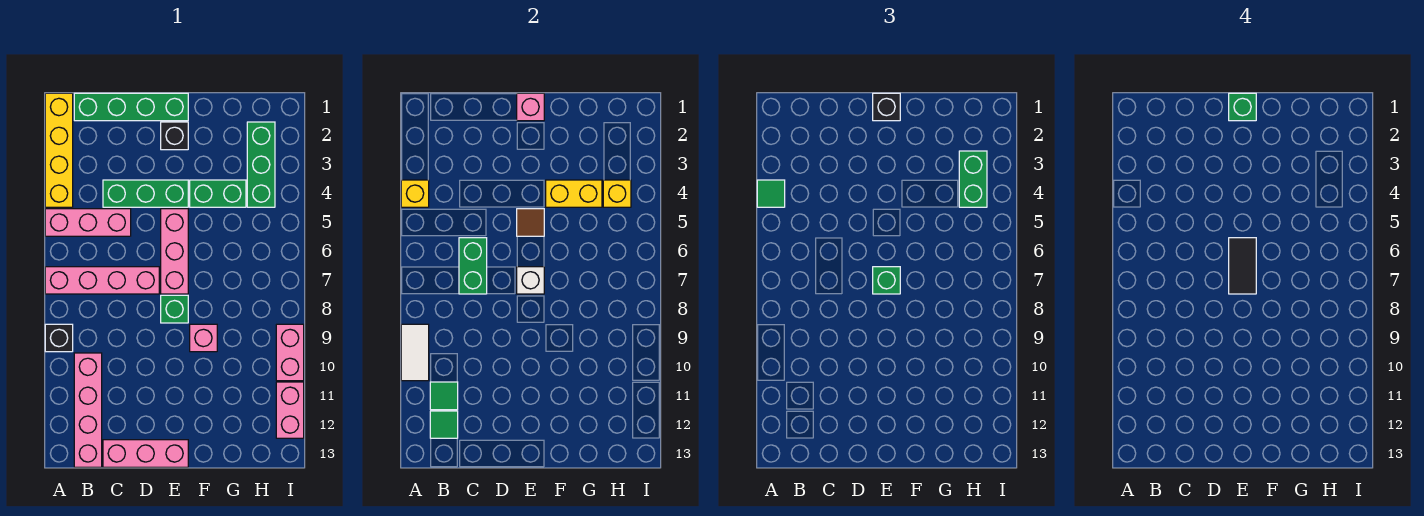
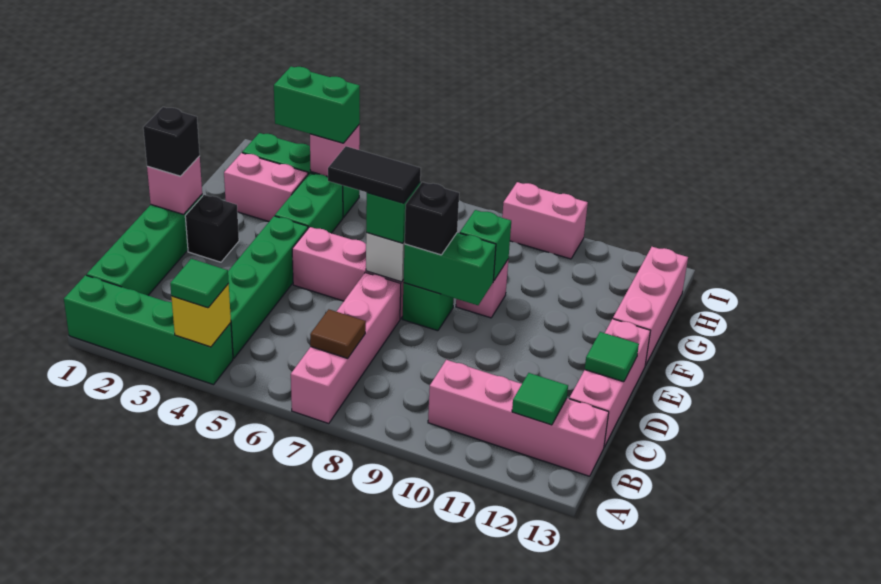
yellow 1x4 brick [45,93,73,207] -> green 1x4 brick [64,275,233,385]
pink 1x3 brick [45,209,131,236] -> pink 1x3 brick moved to [613,247,688,365]
black 1x1 brick [45,324,73,352] -> black 1x1 brick moved to [405,182,459,255]
white 1x2 tile [401,324,429,381] -> none
green 1x1 tile [430,382,458,410] -> green 1x1 tile moved to [585,332,639,382]
green 1x3 brick [103,180,188,207] -> green 1x4 brick [228,216,308,358]
green 1x2 brick [459,238,487,294] -> green 1x2 brick moved to [403,233,496,305]
green 1x1 brick [1229,93,1256,121] -> green 1x1 brick moved to [460,210,511,281]
brown 1x1 tile [517,209,544,236] -> brown 1x1 tile moved to [310,309,366,358]
yellow 1x2 brick [546,180,602,207] -> none
yellow 1x1 brick [603,180,631,207] -> pink 1x1 brick [310,125,360,177]
pink 1x2 brick [276,382,304,438] -> pink 1x2 brick moved to [224,153,308,221]

